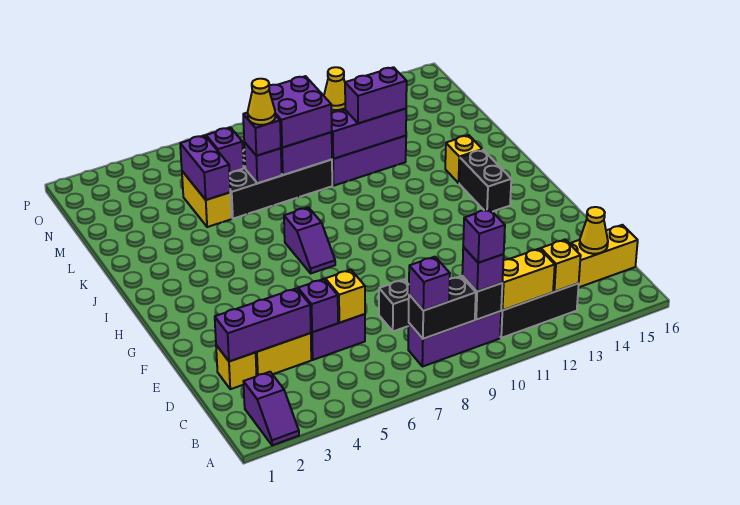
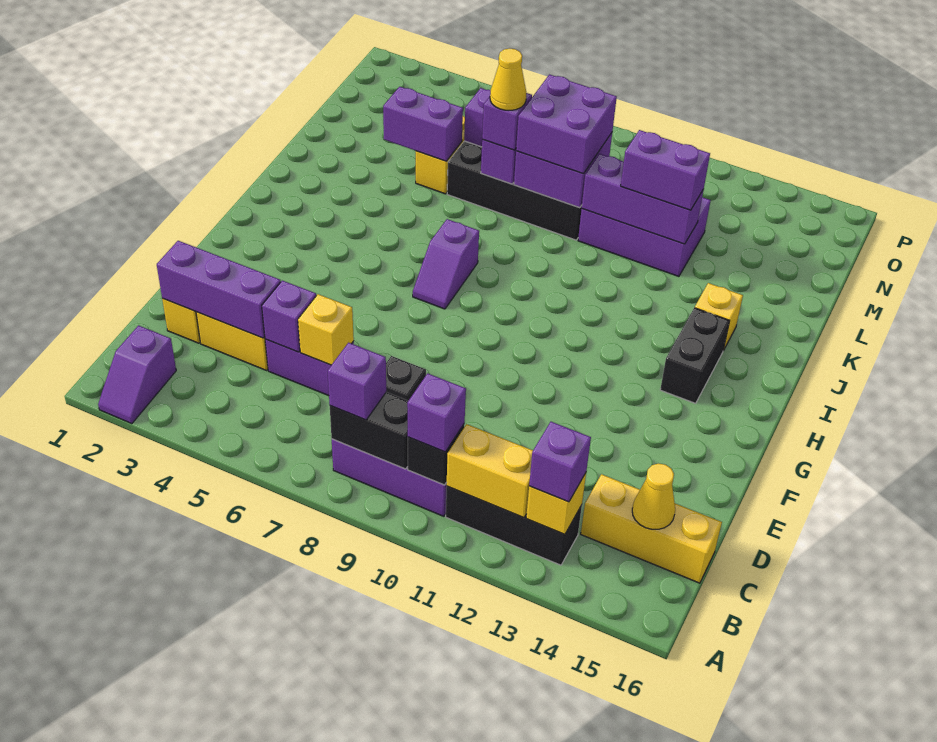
purple 1x1 brick [463,209,505,263] -> purple 1x1 brick moved to [529,422,591,502]
purple 1x2 brick [180,135,230,200] -> purple 1x2 brick turned to [383,87,463,161]
yellow 1x1 cone [324,67,345,110] -> none

